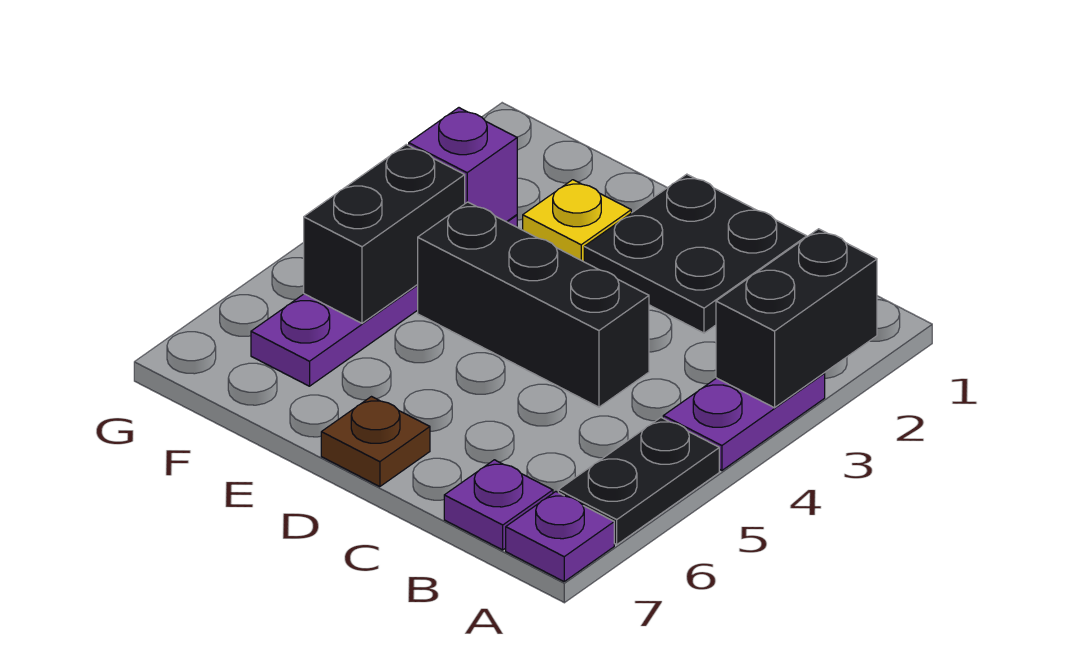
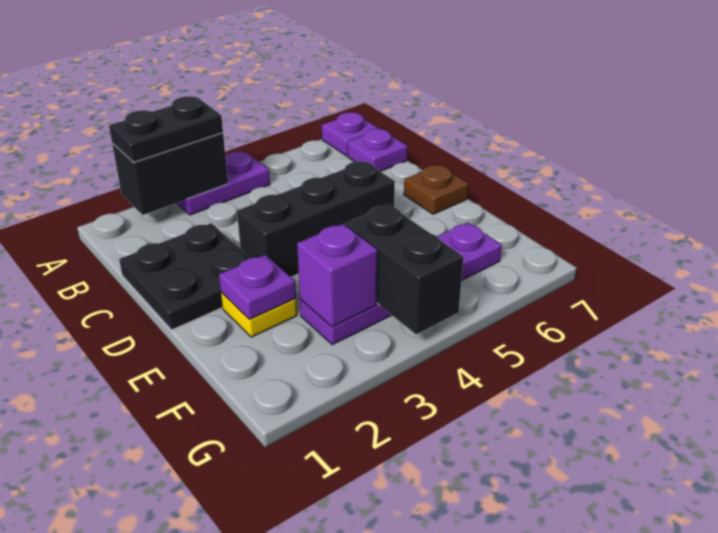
black 1x2 plate [558,418,719,544] -> black 1x2 plate moved to [109,96,223,162]
black 1x3 brick [418,202,649,407] -> black 1x3 brick turned to [237,161,395,277]
none -> purple 1x1 plate [219,255,296,319]
black 1x2 brick [304,145,465,323] -> black 1x2 brick turned to [345,205,463,334]

